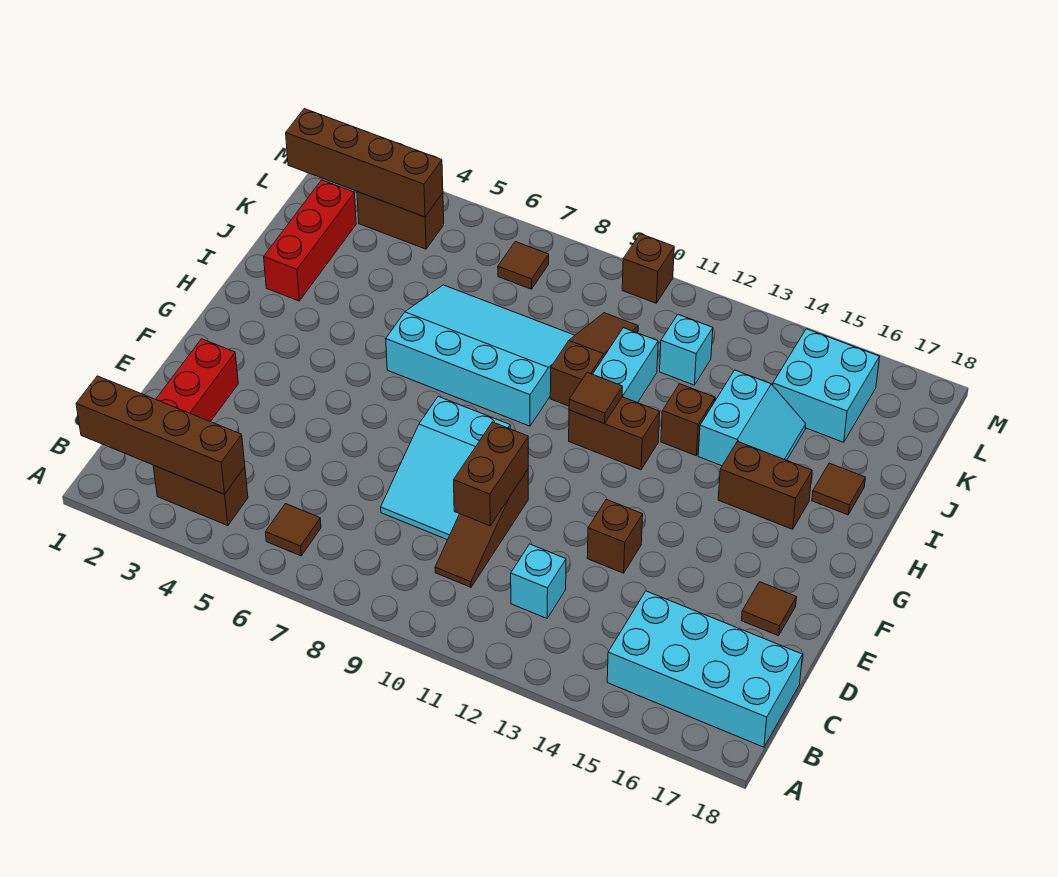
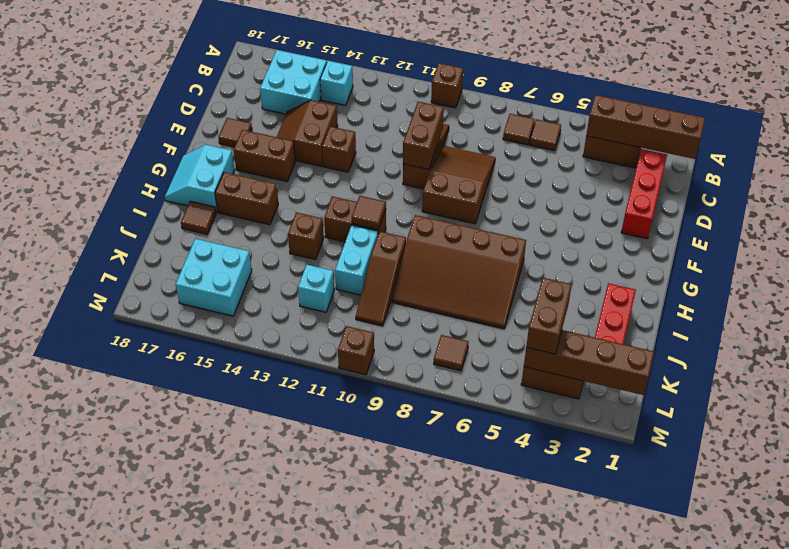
none -> brown 1x1 brick [431,63,463,108]
none -> brown 1x1 tile [503,114,535,145]
cyan 2x4 brick [607,591,803,747] -> cyan 2x2 brick [260,50,327,114]
cyan 1x1 brick [511,544,566,618] -> cyan 1x1 brick moved to [320,61,353,106]
cyan 2x3 slope [381,396,510,540] -> brown 2x3 slope [422,146,495,224]
none -> brown 2x2 slope [277,100,338,166]
none -> brown 1x2 brick [234,130,295,181]
cyan 3x4 slope [386,285,575,426] -> brown 3x4 slope [392,215,526,329]
cyan 2x2 slope [698,370,806,466] -> cyan 2x2 slope moved to [165,145,235,212]
none -> brown 1x2 brick [526,278,572,354]

